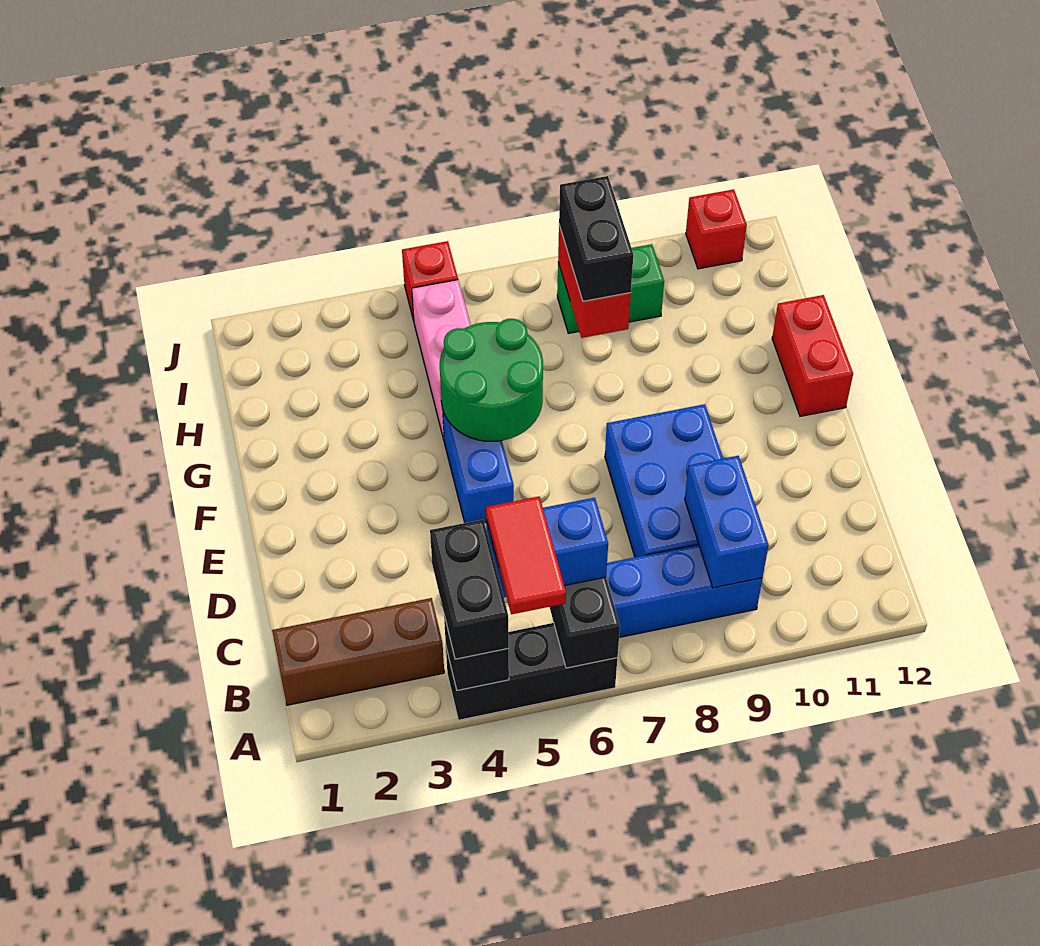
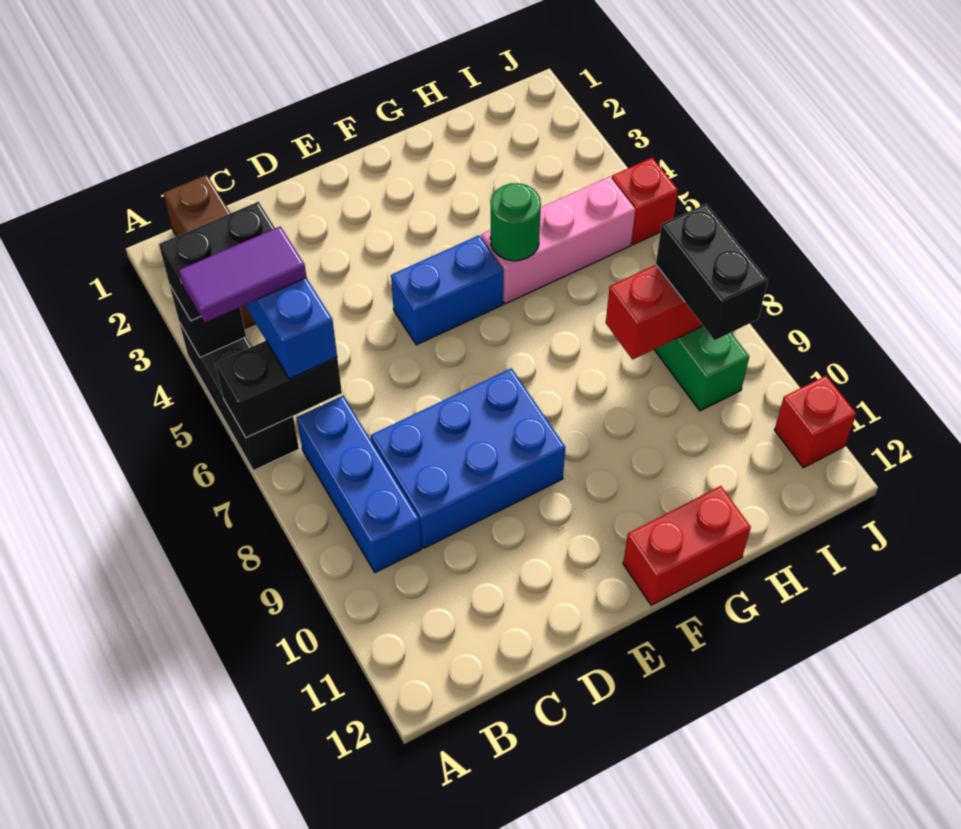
red 1x2 tile [486,497,566,614] -> purple 1x2 tile [179,226,307,322]
blue 1x2 brick [685,456,769,588] -> none
green 2x2 round brick [440,319,543,441] -> green 1x1 round brick [490,183,541,261]
black 1x2 brick [559,176,633,301] -> black 1x2 brick turned to [656,204,768,340]

